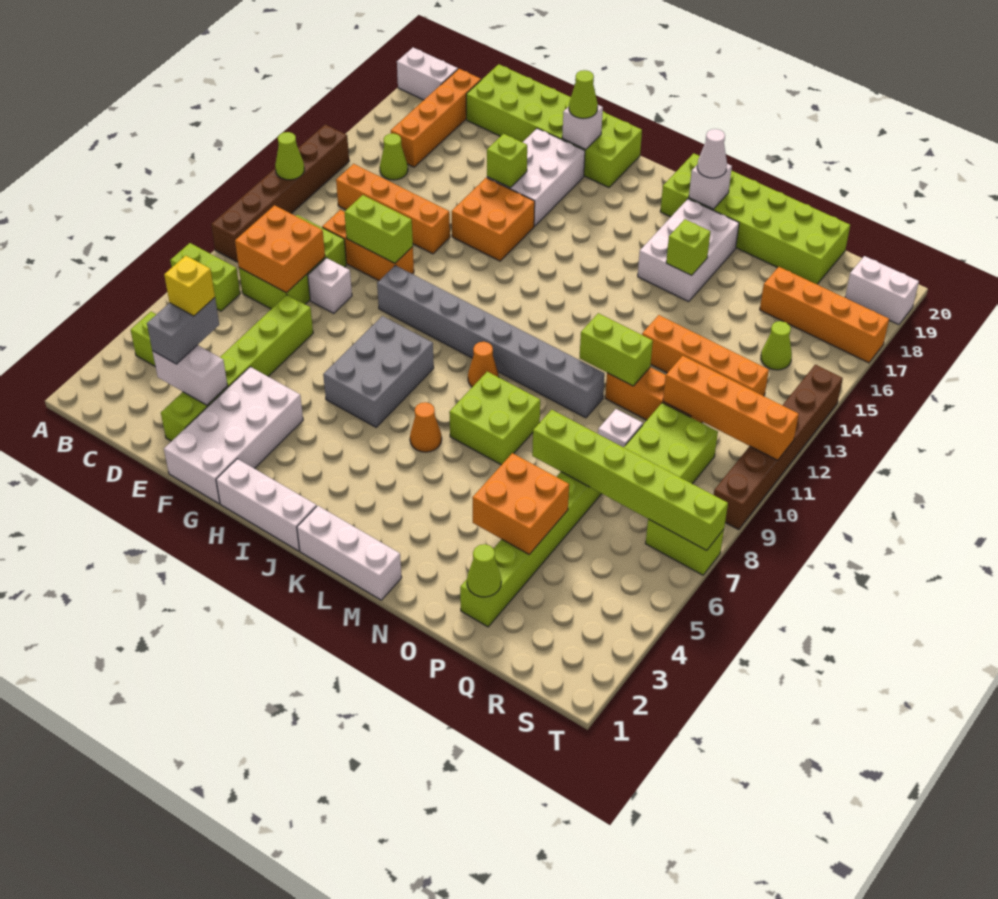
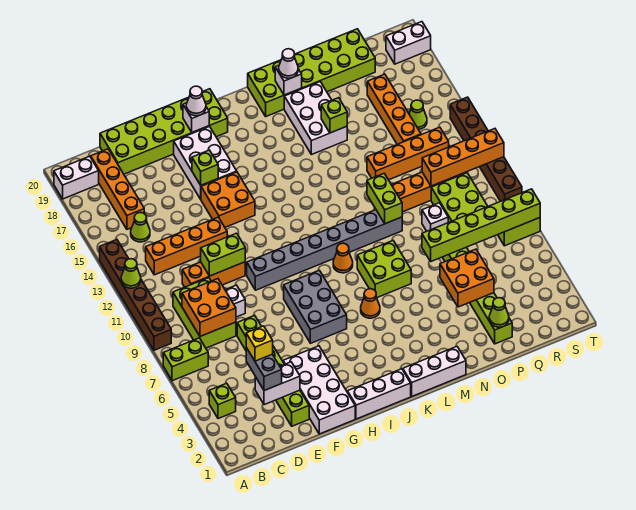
lime 1x1 cone [569,70,598,118] -> white 1x1 cone [186,86,206,116]
lime 1x2 brick [580,313,653,386] -> lime 1x2 brick turned to [367,174,402,224]
orange 1x4 brick [760,267,889,363] -> orange 1x4 brick turned to [367,74,421,144]

